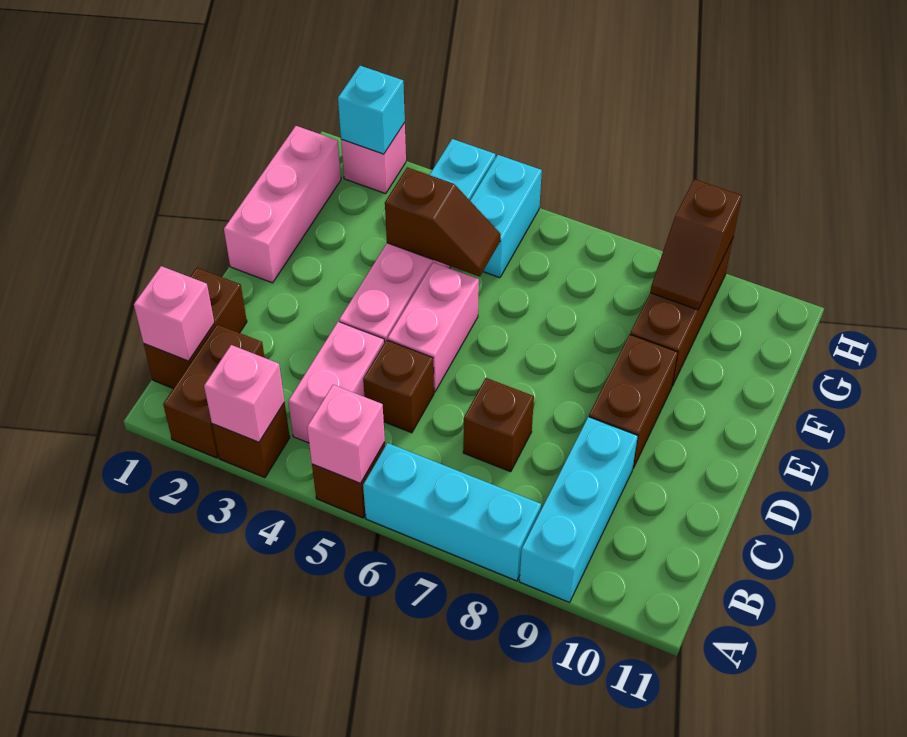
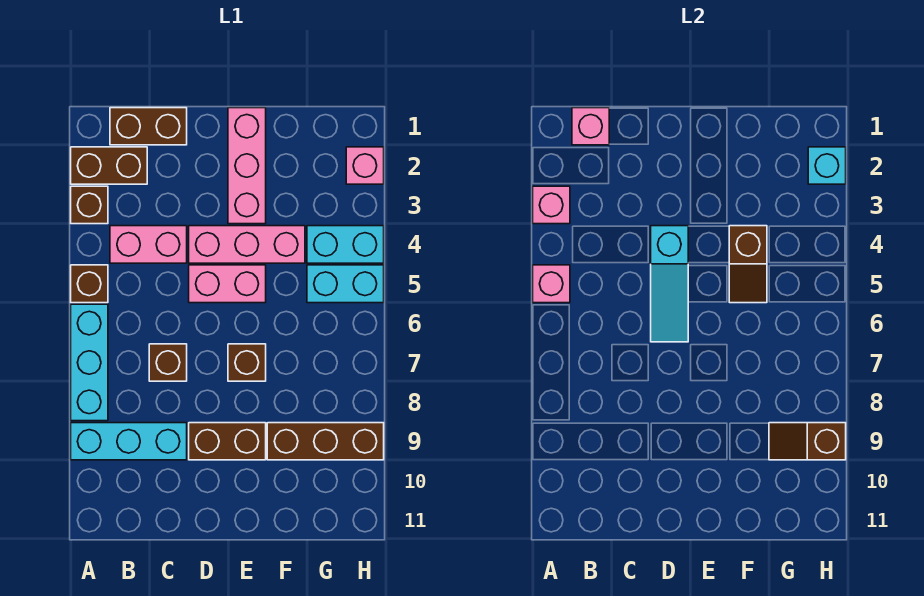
brown 1x1 brick [363,340,434,433] -> brown 1x1 brick moved to [228,344,266,381]
none -> cyan 1x3 slope [651,226,688,342]
pink 1x3 brick [224,126,341,283] -> pink 1x3 brick turned to [228,108,266,224]

